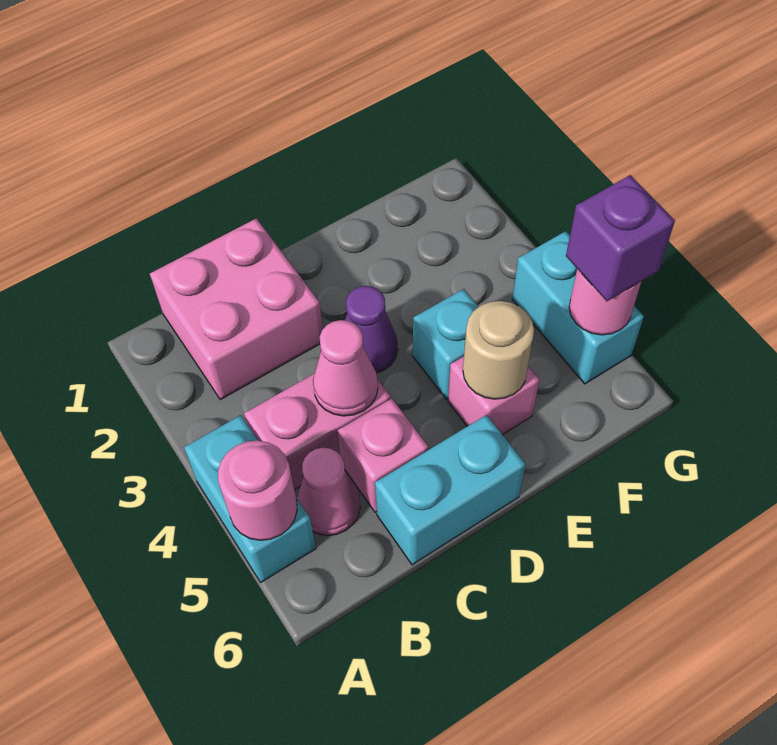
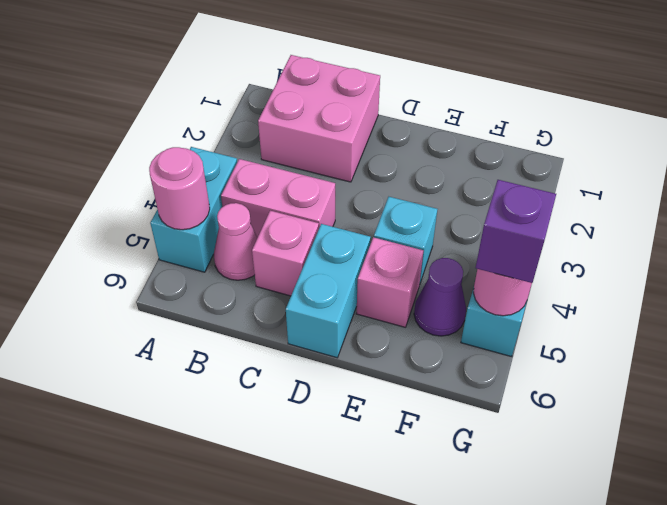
pink 1x1 cone [313,320,378,416] -> none
cyan 1x2 brick [375,415,525,565] -> cyan 1x2 brick turned to [286,224,371,358]
purple 1x1 cone [345,286,398,373] -> purple 1x1 cone moved to [414,258,466,336]
tan 1x1 round brick [463,301,534,399] -> none

